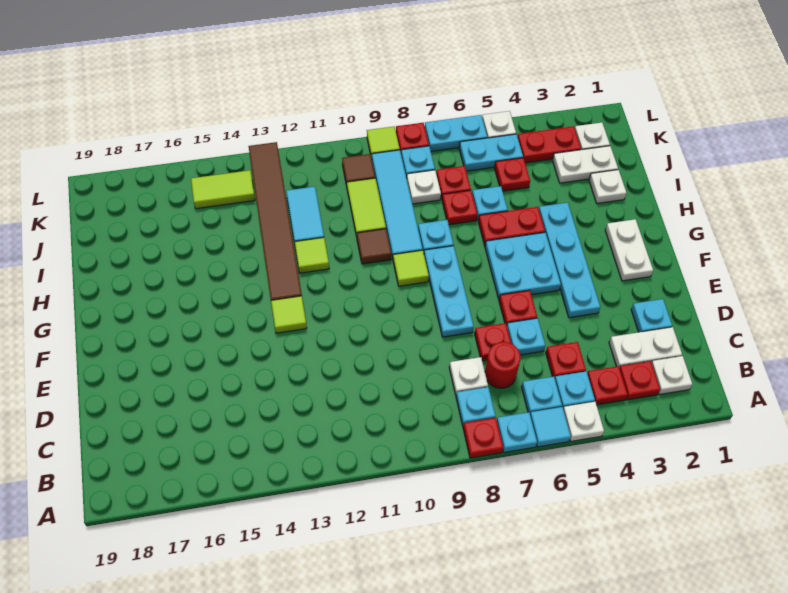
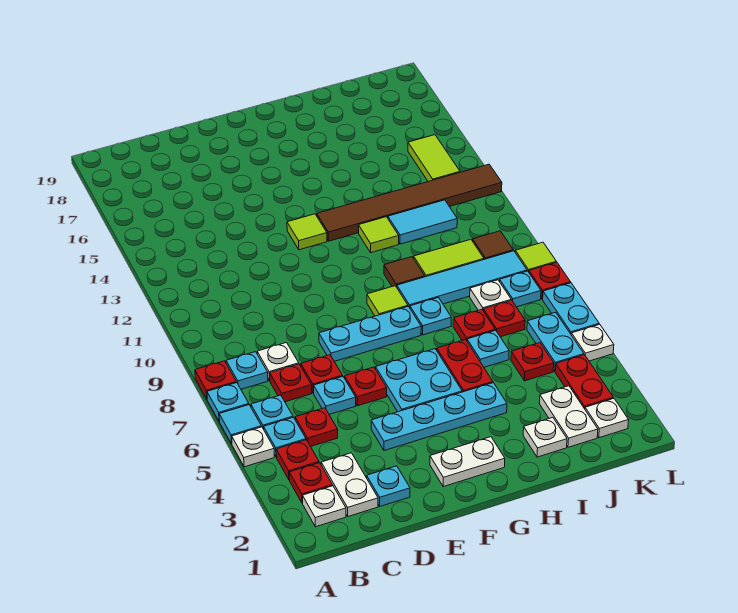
red 1x1 round brick [485,342,521,388] -> red 1x1 plate [270,364,312,402]

